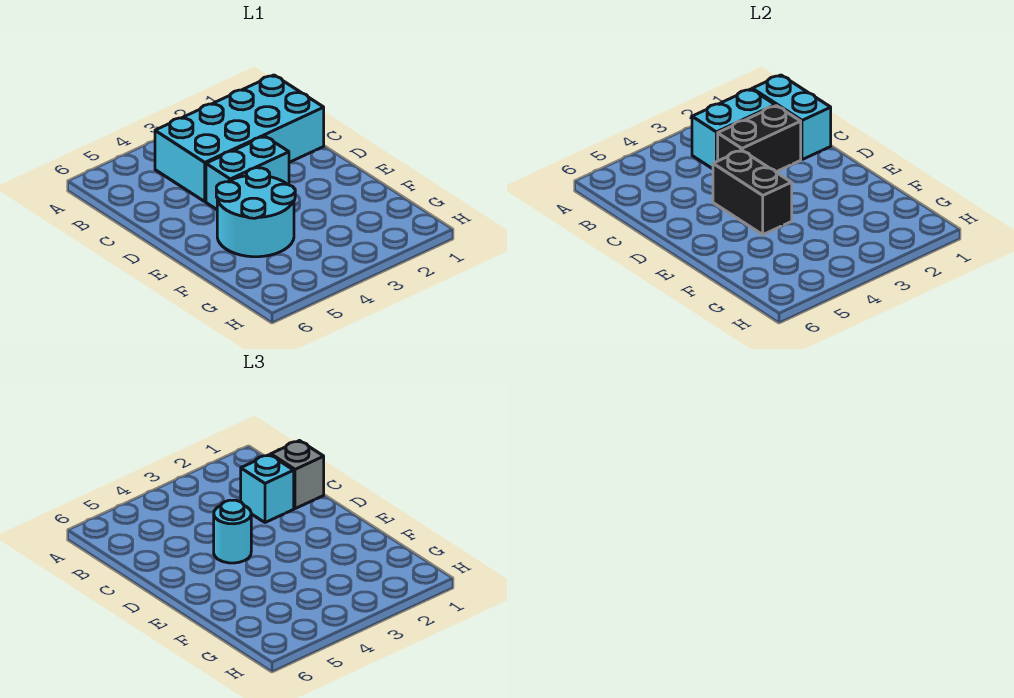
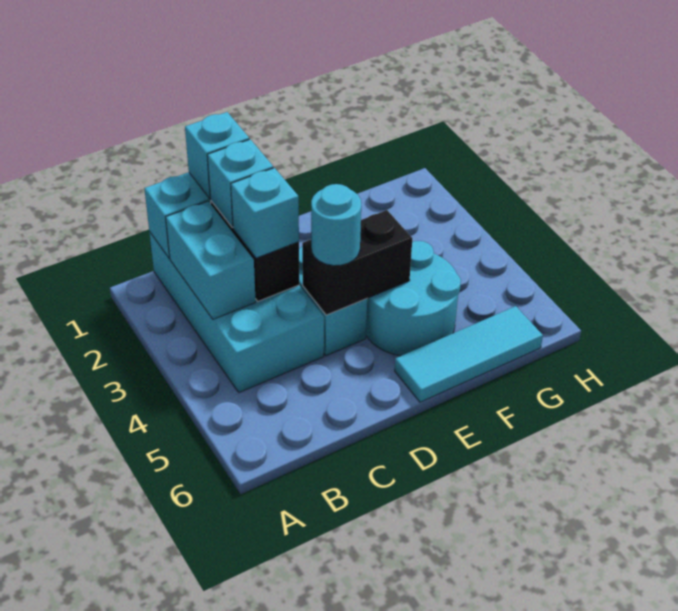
grey 1x1 brick [271,441,324,509] -> cyan 1x1 brick [185,112,249,198]
none -> cyan 1x1 brick [231,168,299,258]
none -> cyan 1x3 tile [395,306,543,402]

